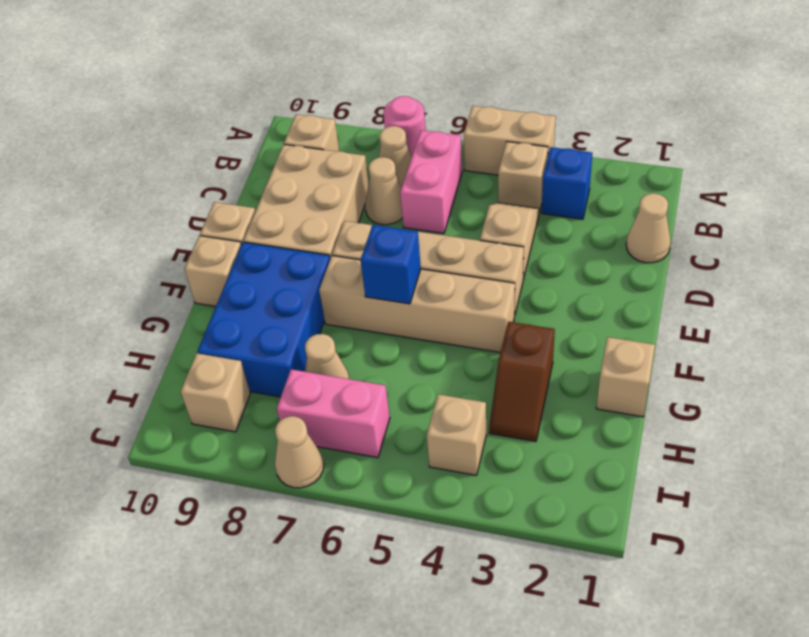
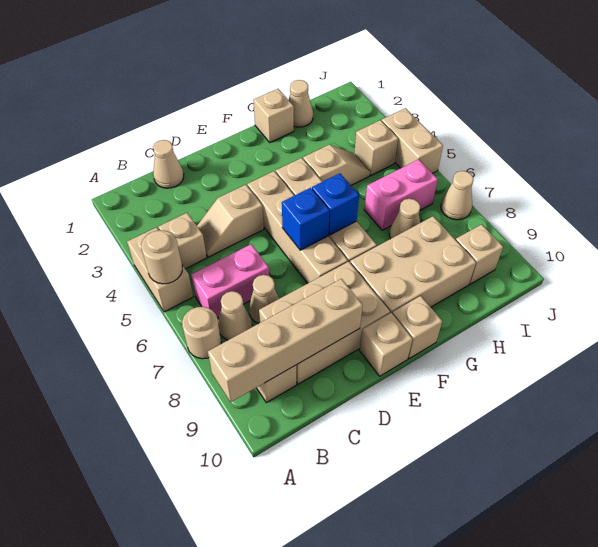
none -> tan 1x1 round brick [141,230,182,284]
pink 1x1 round brick [383,96,426,157] -> tan 1x1 round brick [182,307,221,359]
none -> tan 1x4 brick [208,279,363,402]
blue 1x1 brick [542,147,592,219] -> blue 1x1 brick moved to [282,188,329,250]
blue 2x3 brick [197,242,330,397] -> tan 2x3 brick [350,216,476,313]
brown 1x2 slope [489,322,555,441] -> none
none -> tan 1x2 slope [303,145,370,185]
none -> tan 1x1 cone [289,80,313,127]
pink 1x2 brick [277,369,390,458] -> pink 1x2 brick turned to [364,159,438,230]
none -> tan 1x2 brick [382,108,443,173]

